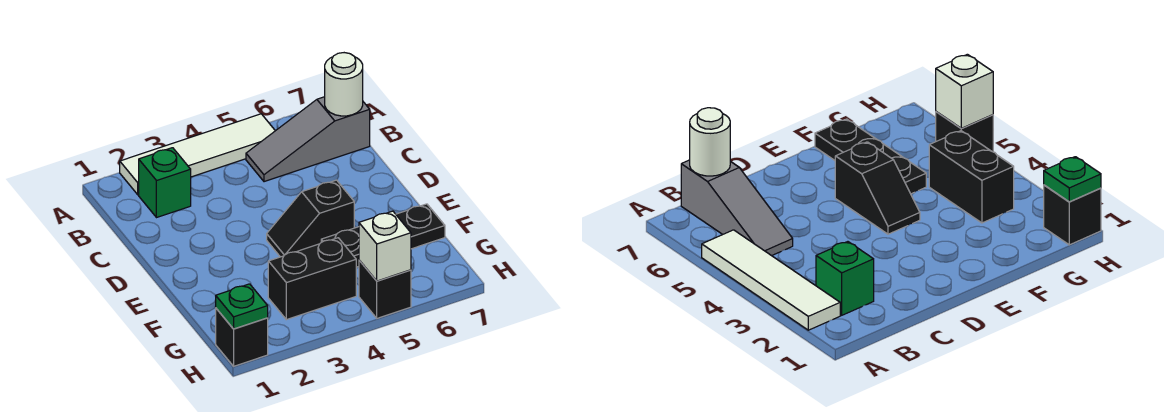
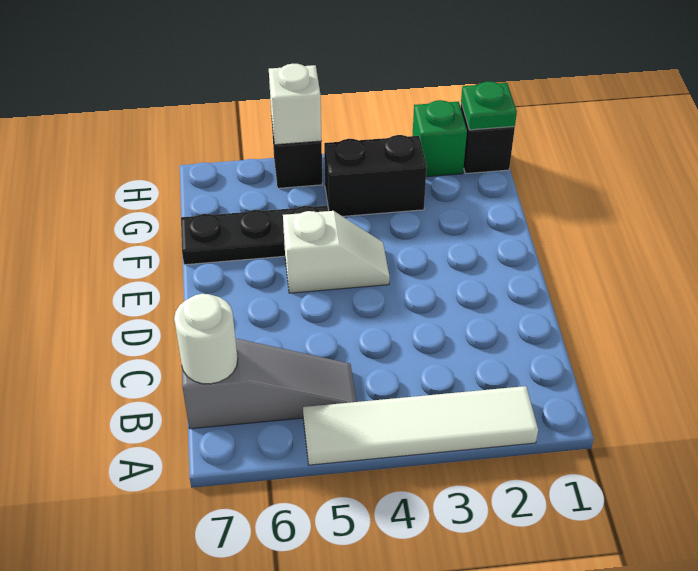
green 1x1 brick [139,148,191,218] -> green 1x1 brick moved to [413,100,467,177]
black 1x2 slope [267,180,354,257] -> white 1x2 slope [283,211,390,293]

